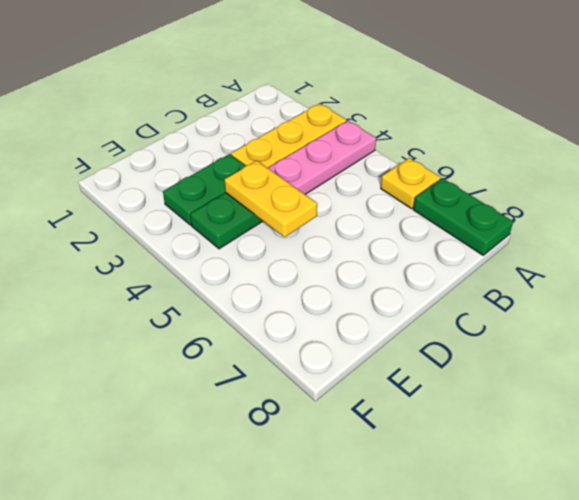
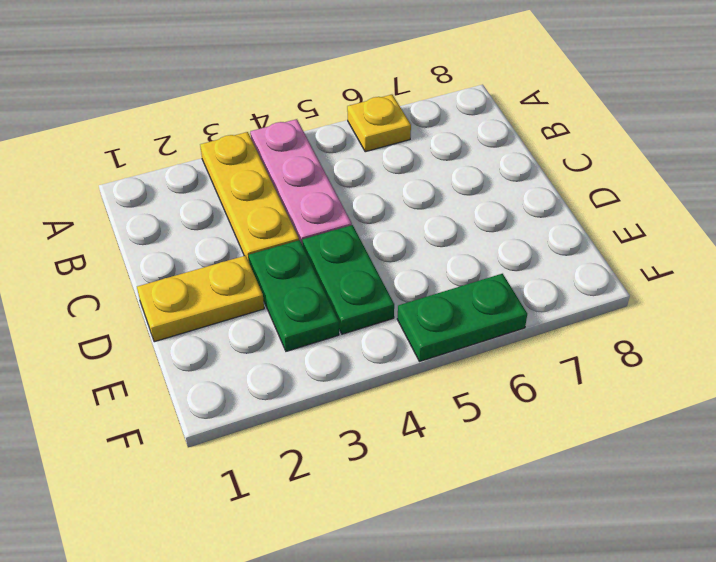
green 1x2 plate [413,178,513,255] -> green 1x2 plate moved to [397,274,527,362]
yellow 1x2 plate [224,161,317,237] -> yellow 1x2 plate moved to [137,256,264,342]

